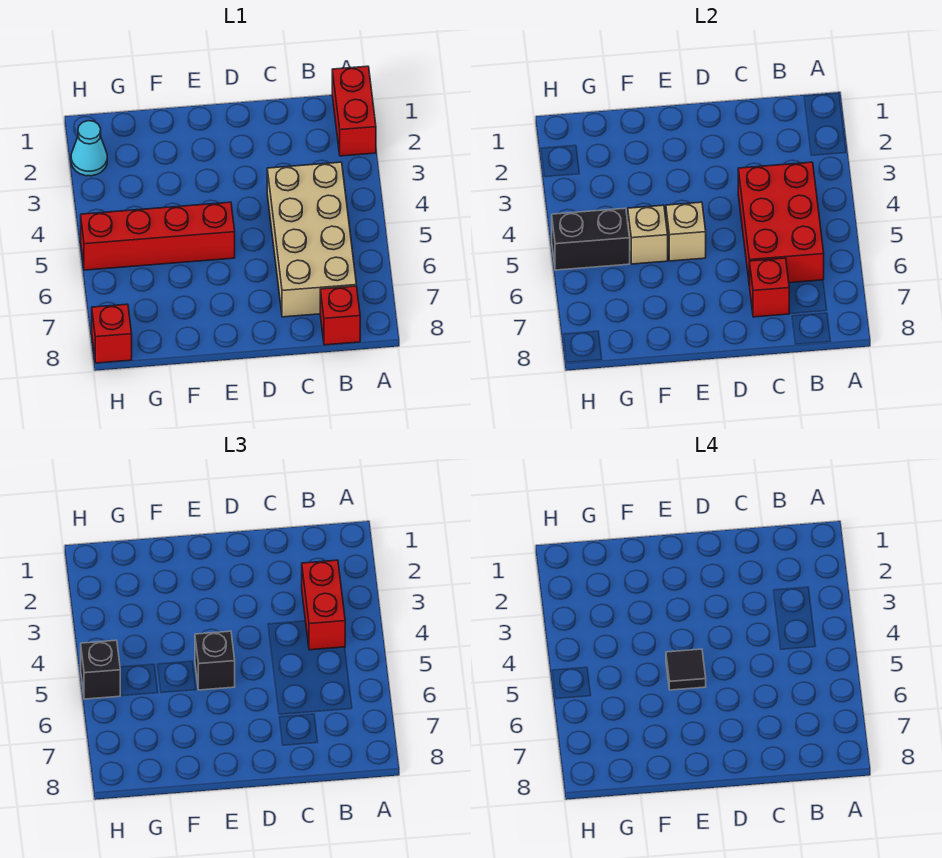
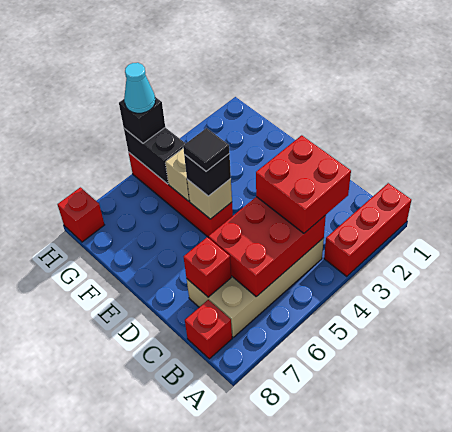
red 1x2 brick [332,66,376,156] -> red 1x3 brick [324,183,411,276]
red 1x2 brick [302,560,345,650] -> red 2x2 brick [256,135,351,233]
cyan 1x1 cone [71,121,107,176] -> cyan 1x1 cone moved to [124,63,155,113]

